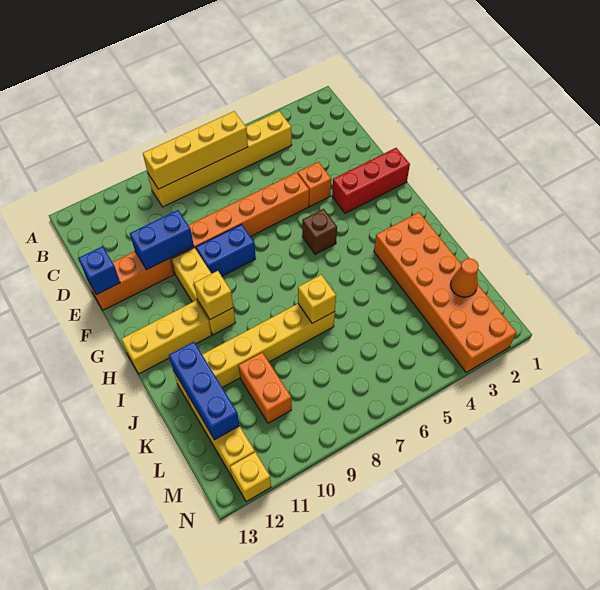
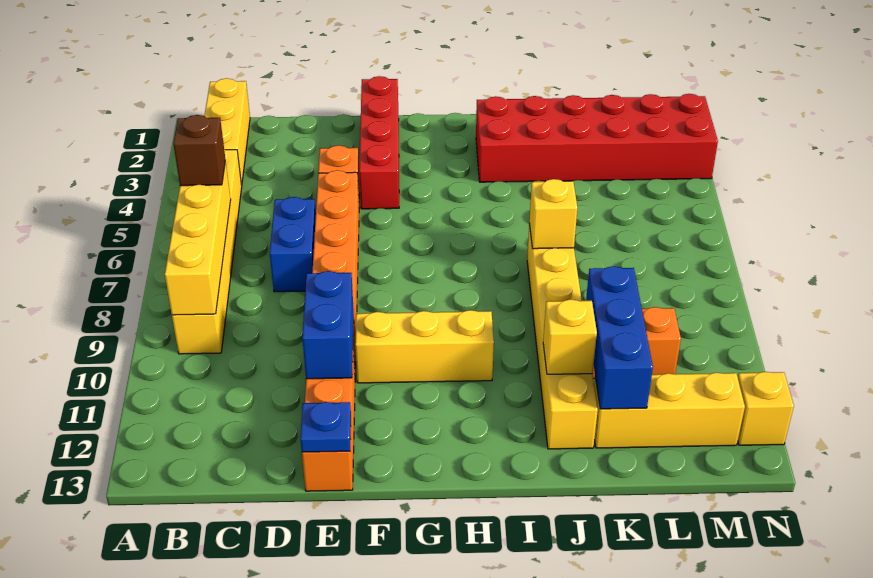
blue 1x1 brick [78,246,120,295] -> blue 1x1 plate [301,402,351,452]
red 1x3 brick [332,148,410,213] -> red 1x4 brick [359,76,399,209]
blue 1x2 brick [196,224,256,276] -> blue 1x2 brick moved to [270,197,316,292]
brown 1x1 brick [302,209,337,254] -> brown 1x1 brick moved to [173,115,225,186]
yellow 1x1 brick [194,271,233,319] -> yellow 1x1 brick moved to [543,299,597,374]
yellow 1x3 brick [122,301,212,374] -> yellow 1x3 brick moved to [204,78,250,185]
orange 2x6 brick [374,212,516,372] -> red 2x6 brick [476,94,718,182]
blue 1x3 brick [169,342,240,440] -> blue 1x3 brick turned to [586,266,653,409]
orange 1x1 cone [450,258,479,297] -> none

